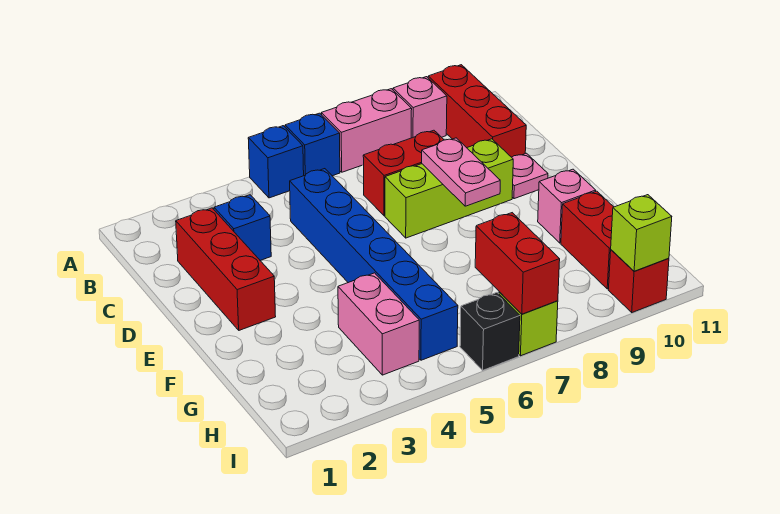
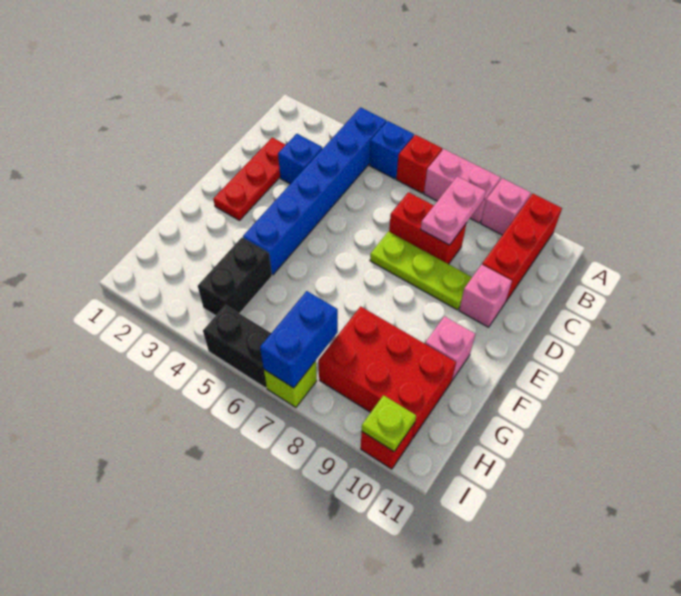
blue 1x1 brick [285,113,340,176] -> red 1x1 brick [396,135,442,193]
red 1x3 brick [176,208,276,330] -> red 1x3 plate [213,138,285,220]
blue 1x6 brick [290,169,458,360] -> blue 1x6 brick moved to [243,107,386,275]
lime 1x3 brick [385,139,513,238] -> lime 1x3 plate [370,232,472,310]
pink 1x2 plate [422,138,500,206] -> pink 1x2 plate moved to [421,176,486,245]
pink 1x1 plate [512,153,548,199] -> pink 1x1 brick [459,265,512,327]
pink 1x2 brick [338,273,419,375] -> black 1x2 brick [198,238,272,316]
red 1x2 brick [561,191,613,289] -> red 2x3 brick [318,307,456,438]
red 1x2 brick [475,213,560,314] -> blue 1x2 brick [260,291,338,388]
black 1x1 brick [460,293,520,370] -> black 1x2 brick [203,305,271,388]
lime 1x1 brick [611,195,672,271] -> lime 1x1 plate [362,395,416,452]

